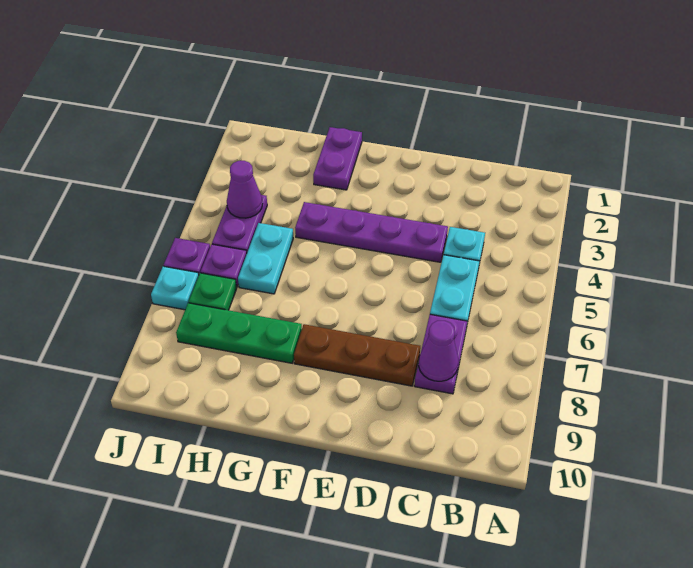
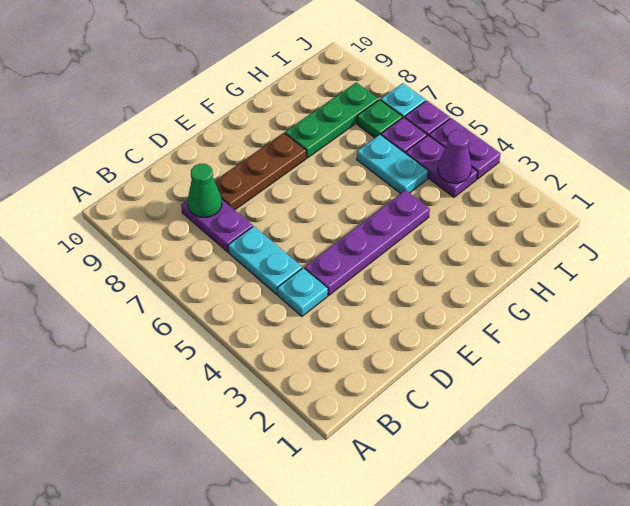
purple 1x1 cone [419,321,458,381] -> green 1x1 cone [188,164,222,217]
purple 1x2 plate [313,127,362,190] -> purple 1x2 plate moved to [429,118,501,179]

